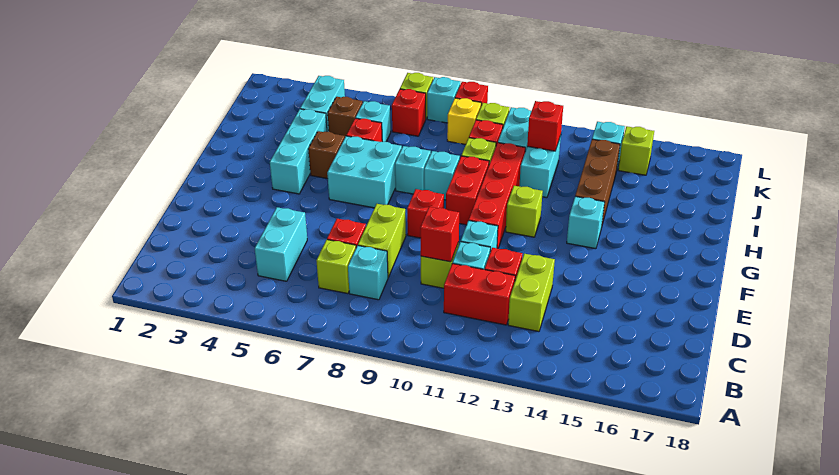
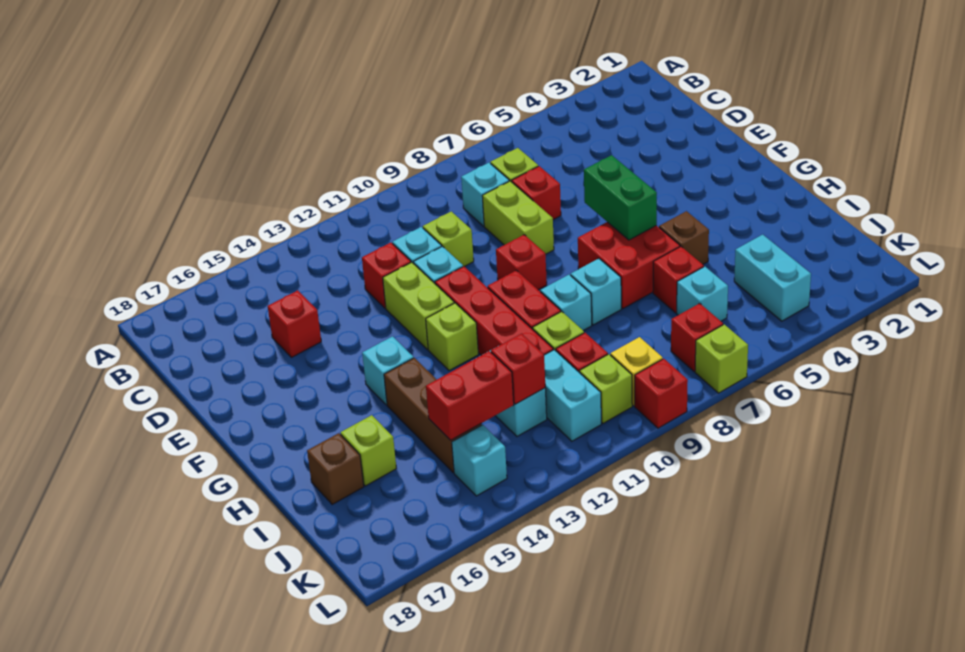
cyan 1x2 brick [255,207,307,281] -> none
red 1x2 brick [444,264,515,325] -> red 1x2 brick moved to [426,351,514,440]
lime 1x2 brick [508,254,555,332] -> lime 1x2 brick moved to [383,262,454,349]
red 1x1 brick [420,207,459,262] -> red 1x1 brick moved to [268,290,321,357]
none -> green 1x2 brick [584,155,657,240]
cyan 1x3 brick [270,109,327,194] -> none
cyan 2x2 brick [327,136,402,208] -> red 2x2 brick [578,222,680,308]
brown 1x1 brick [328,97,363,137] -> brown 1x1 brick moved to [307,433,364,505]
lime 1x1 brick [618,126,654,175] -> lime 1x1 brick moved to [341,415,396,486]
cyan 1x1 brick [427,77,460,123] -> none

